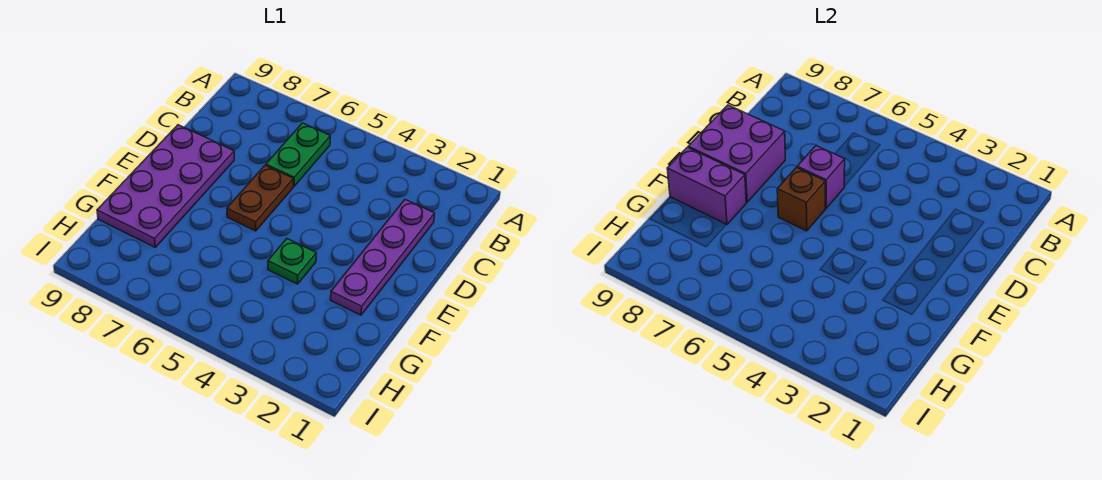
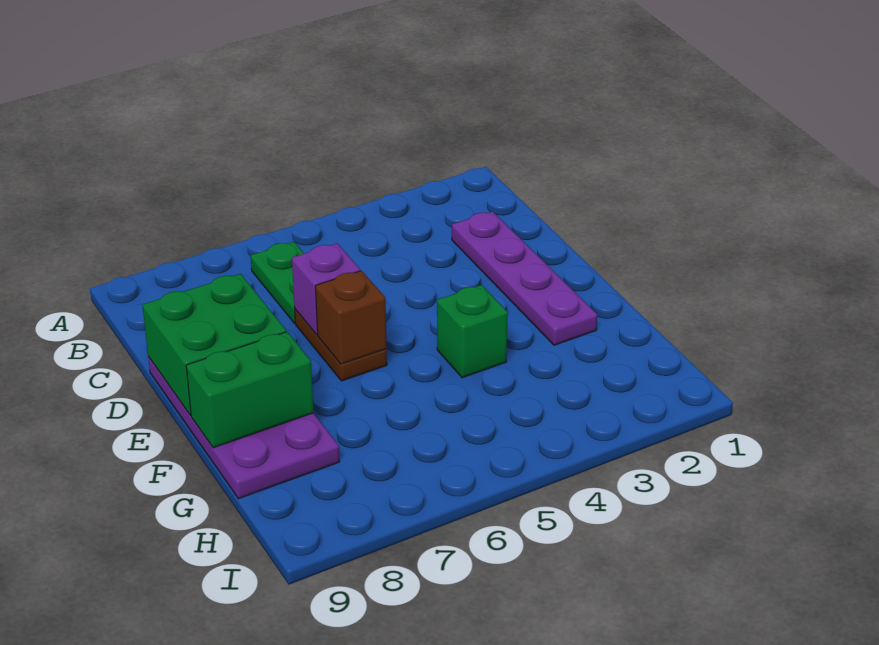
purple 2x2 brick [688,105,785,202] -> green 2x2 brick [142,274,286,415]
green 1x1 plate [268,239,316,284] -> green 1x1 brick [437,285,508,378]
purple 1x2 brick [667,147,746,225] -> green 1x2 brick [186,332,314,448]

